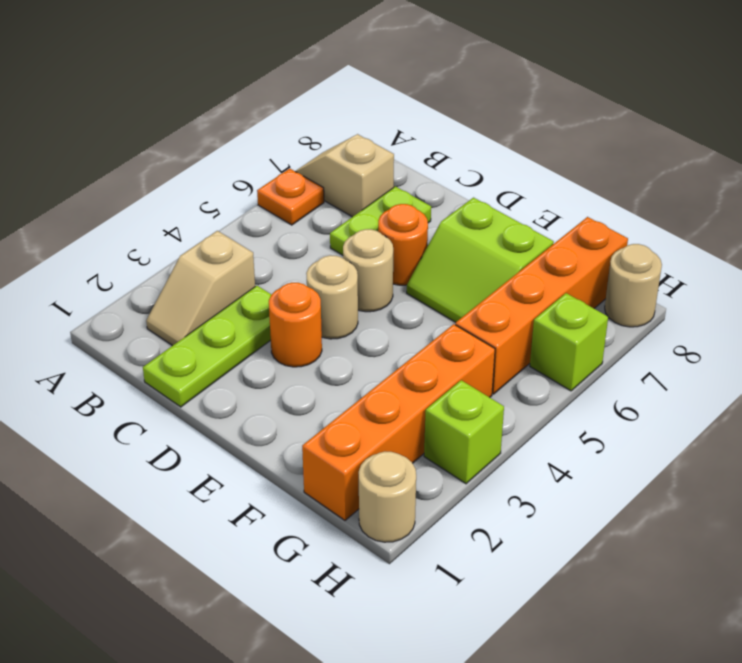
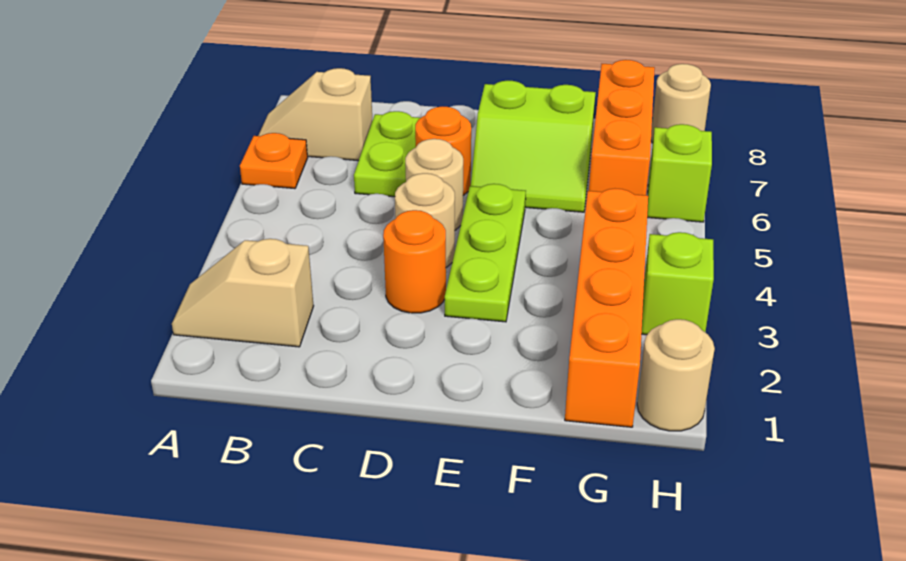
tan 1x2 slope [146,231,255,346] -> tan 1x2 slope turned to [172,239,313,347]
lime 1x3 plate [143,286,272,407] -> lime 1x3 plate moved to [445,184,526,322]
orange 1x4 brick [455,217,628,394] -> orange 1x3 brick [589,60,655,195]

